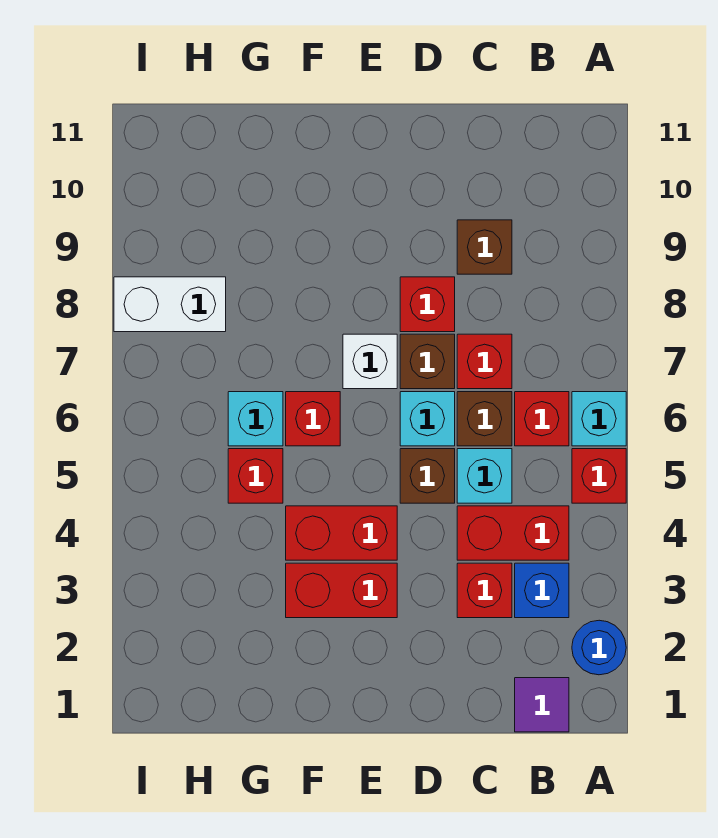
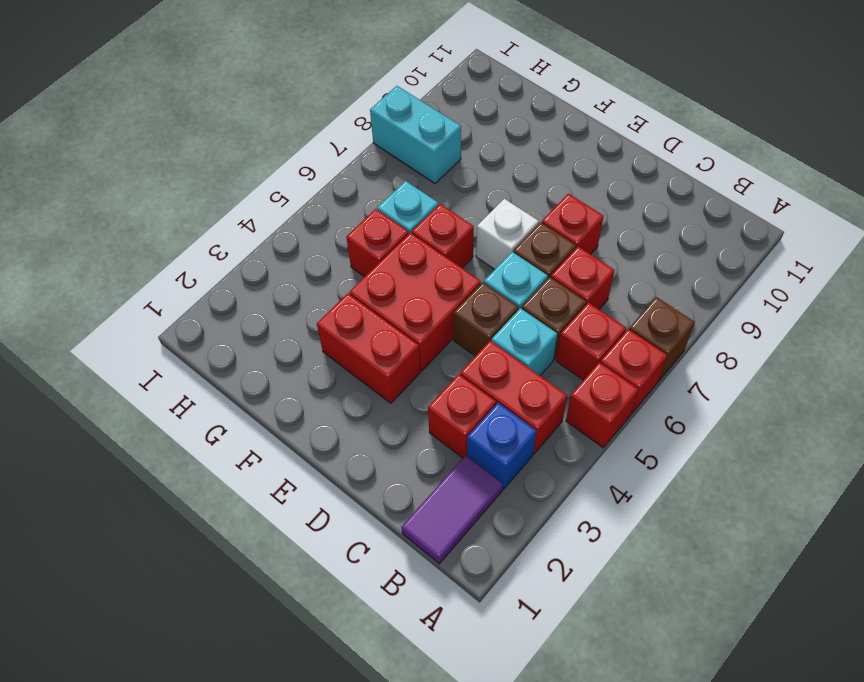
blue 1x1 round brick [572,620,626,675] -> none
cyan 1x1 brick [572,392,626,446] -> red 1x1 brick [600,329,667,414]
purple 1x1 tile [515,678,569,732] -> purple 1x2 tile [401,455,503,564]
brown 1x1 brick [457,220,512,274] -> brown 1x1 brick moved to [629,297,695,380]
red 1x2 brick [286,506,397,560] -> red 2x2 brick [349,233,481,371]
white 1x2 brick [114,277,226,332] -> cyan 1x2 brick [370,86,461,183]

